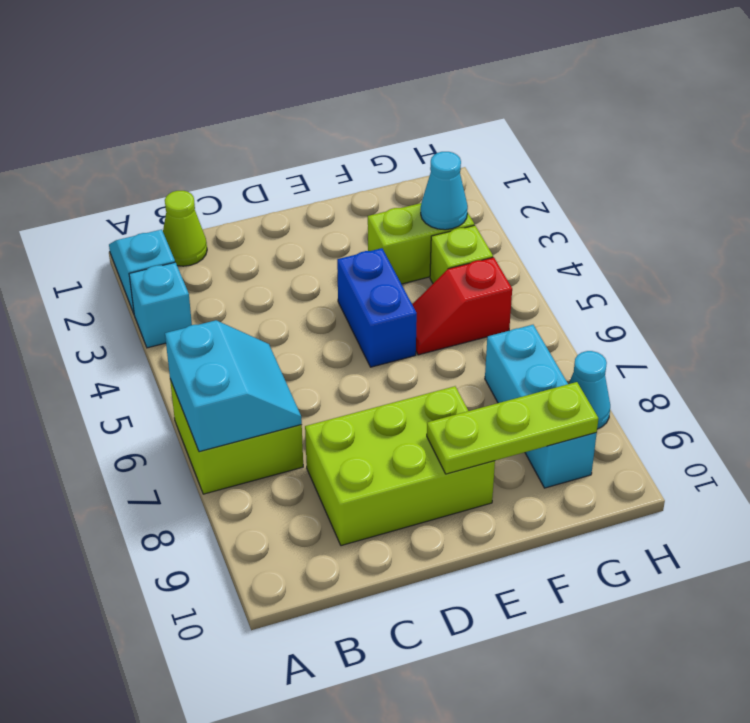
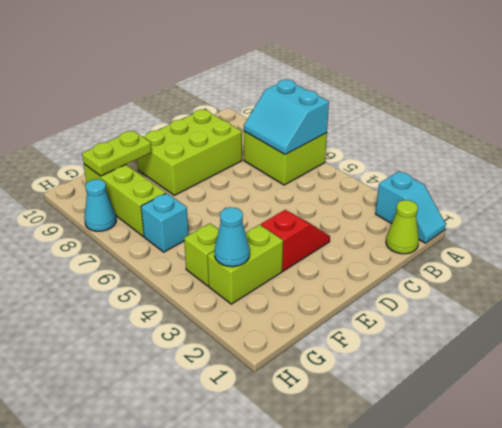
cyan 1x1 brick [129,262,192,348] -> cyan 1x1 brick moved to [141,193,188,252]
blue 1x2 brick [337,248,417,367] -> none
lime 1x3 plate [427,382,599,474] -> lime 1x2 plate [82,131,152,176]
red 1x2 slope [412,257,512,355] -> red 1x2 slope moved to [261,210,330,271]
cyan 1x3 brick [485,325,597,488] -> lime 1x3 brick [84,164,166,236]

